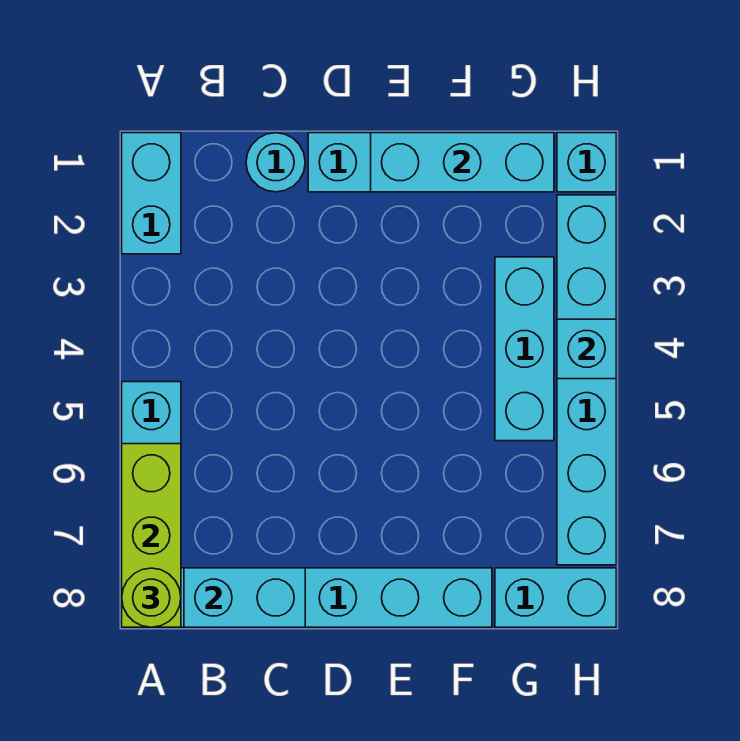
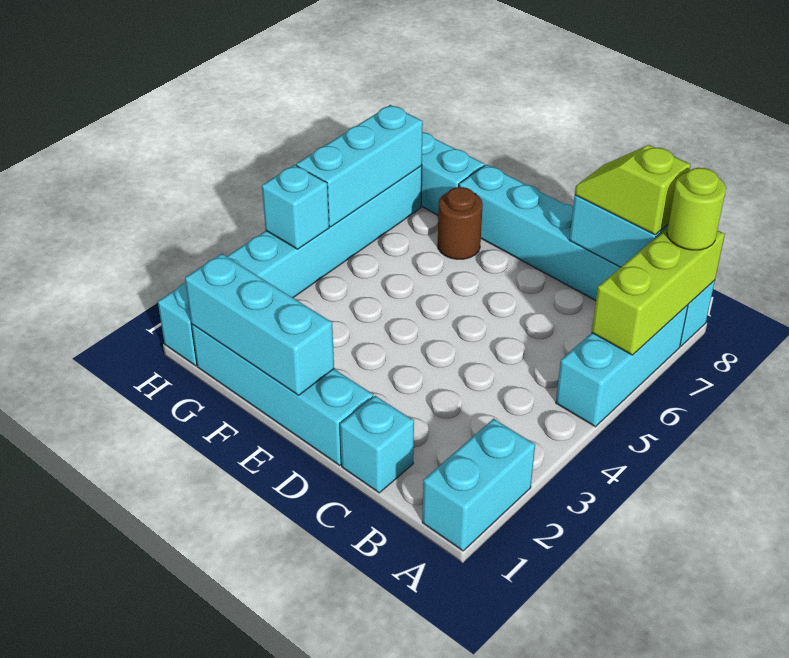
none -> lime 1x2 slope [575,145,691,235]
cyan 1x1 round brick [246,133,305,192] -> cyan 1x1 brick [340,396,414,493]
none -> brown 1x1 round brick [438,187,483,259]
cyan 1x3 brick [495,257,554,441] -> cyan 1x3 brick moved to [296,105,423,227]

